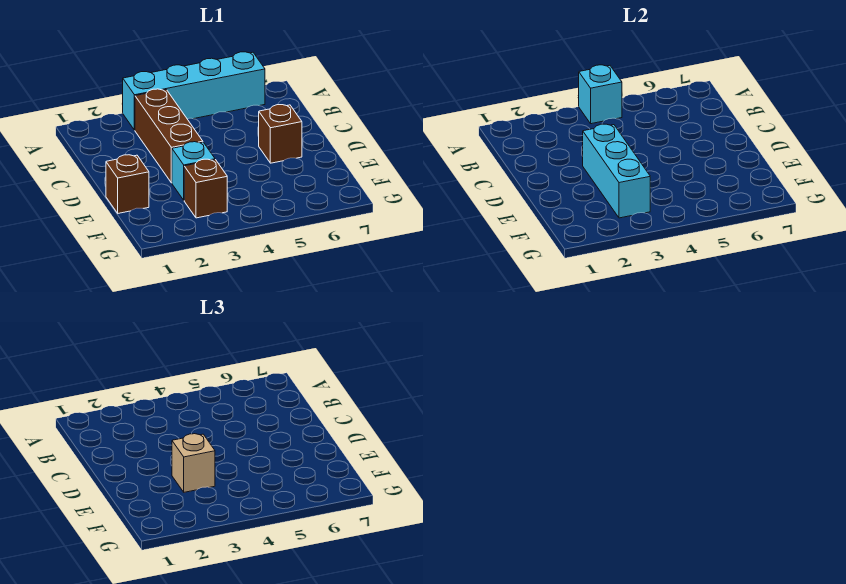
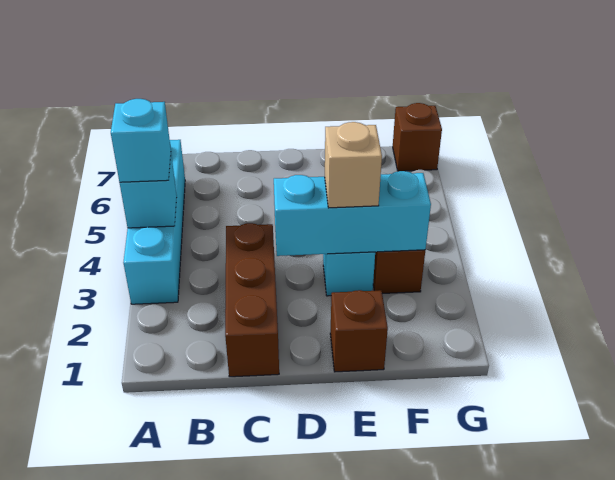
none -> cyan 1x1 brick [111,99,171,182]
brown 1x3 brick [135,89,203,183] -> brown 1x3 brick turned to [225,223,279,377]
brown 1x1 brick [259,105,302,163] -> brown 1x1 brick moved to [393,103,442,171]

